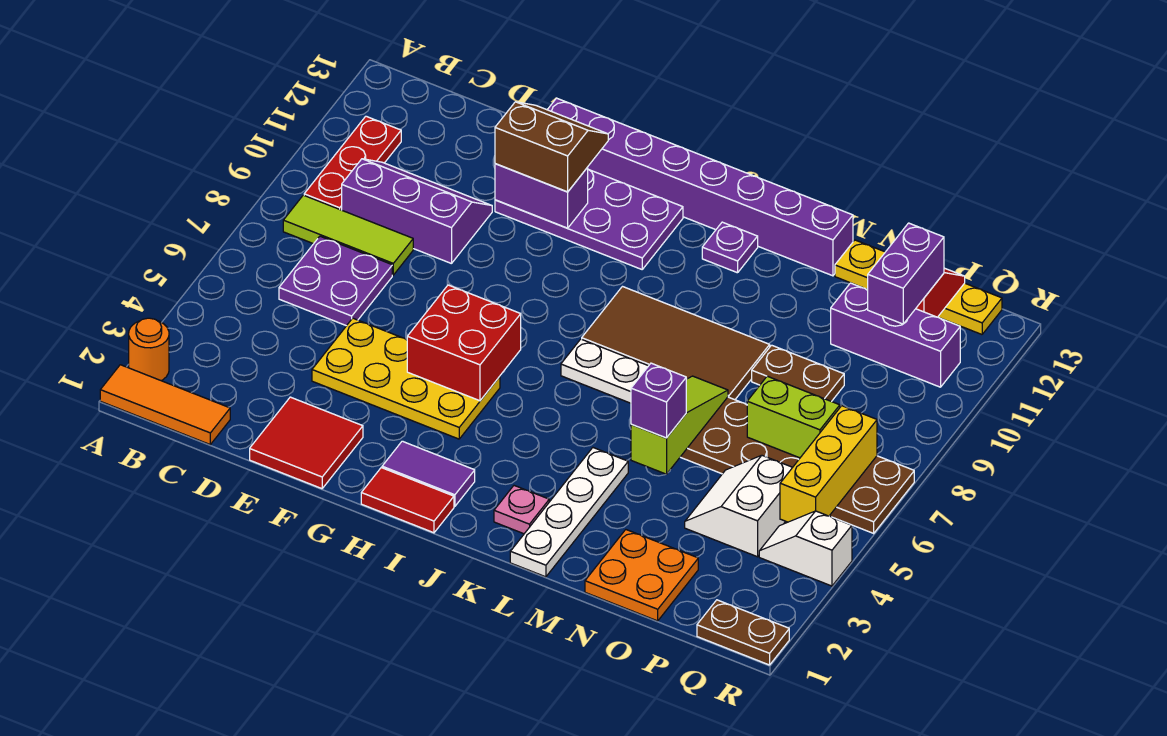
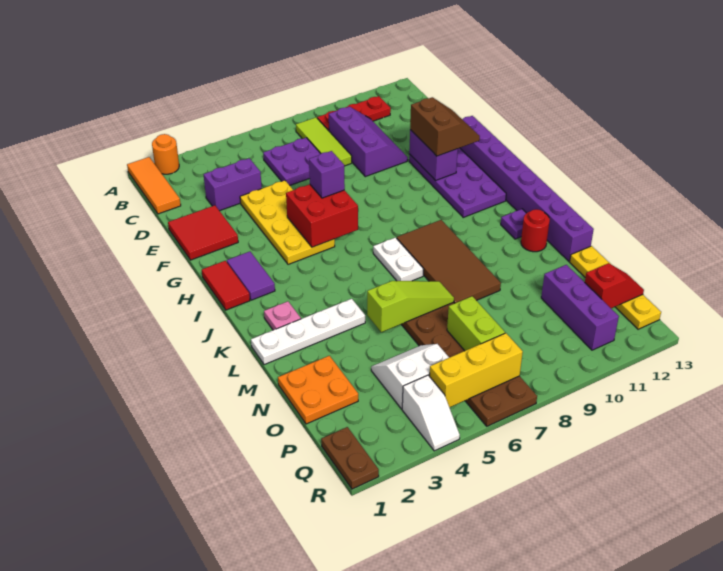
none -> red 1x1 round brick [521,209,550,252]
purple 1x1 brick [631,363,686,438] -> purple 1x1 brick moved to [309,151,345,198]
brown 1x2 plate [752,345,844,402] -> none
purple 1x2 brick [868,223,944,324] -> purple 1x2 brick moved to [204,158,262,211]
white 1x2 slope [759,511,852,586] -> white 1x2 slope turned to [402,375,460,451]

